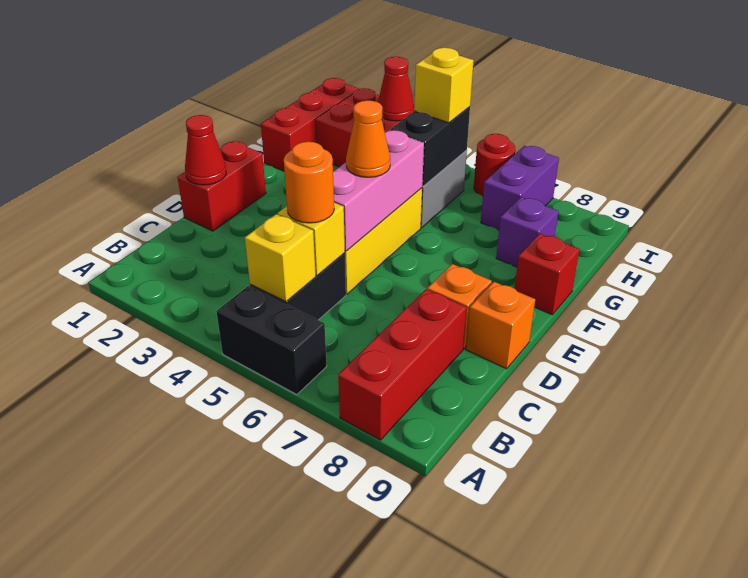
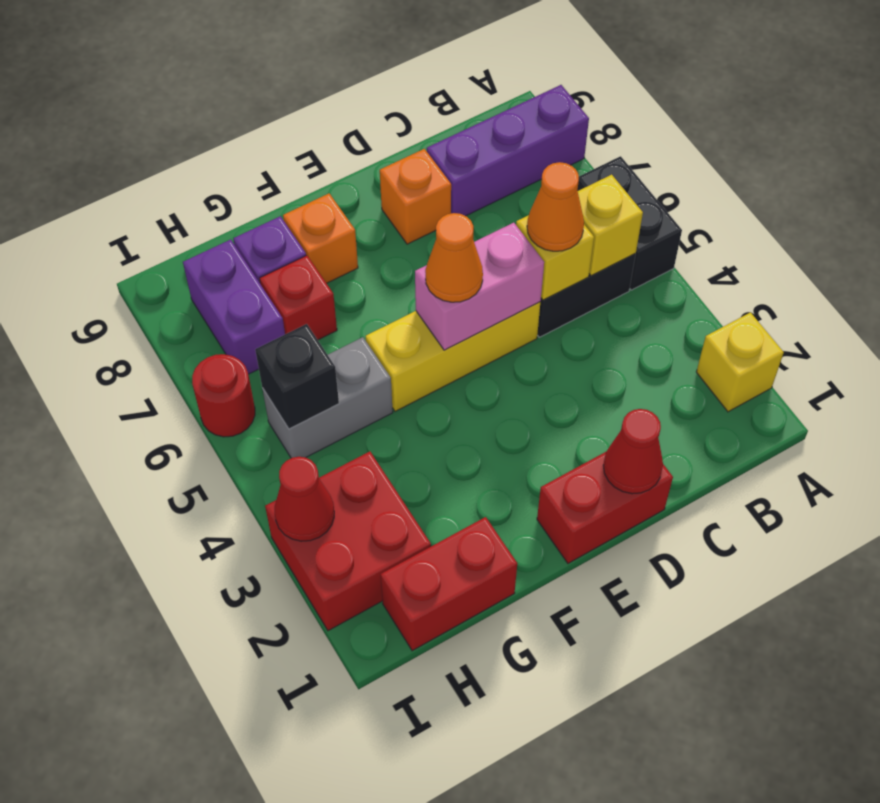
red 1x3 brick [338,289,467,440] -> purple 1x3 brick [427,85,589,216]
orange 1x1 round brick [284,142,334,223] -> orange 1x1 cone [527,162,584,251]
pink 1x3 brick [333,130,424,251] -> pink 1x2 brick [415,223,544,350]
orange 1x1 brick [466,282,535,369] -> orange 1x1 brick moved to [283,194,358,283]
red 1x1 brick [515,234,580,315] -> red 1x1 brick moved to [260,255,337,340]
red 1x3 brick [261,78,359,171] -> red 1x2 brick [381,517,517,651]
black 1x2 brick [390,107,470,186] -> black 1x1 brick [255,324,339,429]
yellow 1x1 brick [414,48,474,123] -> yellow 1x1 brick moved to [696,312,784,412]
purple 1x2 brick [481,146,559,230] -> purple 1x2 brick turned to [183,239,285,374]

